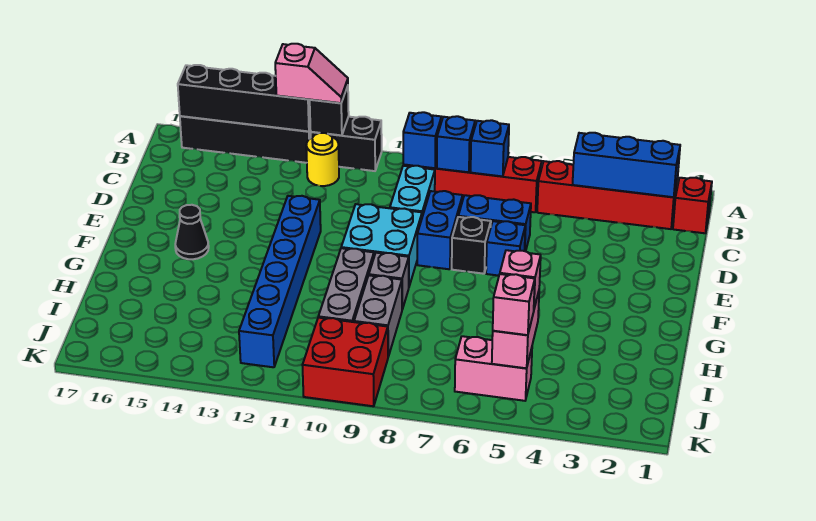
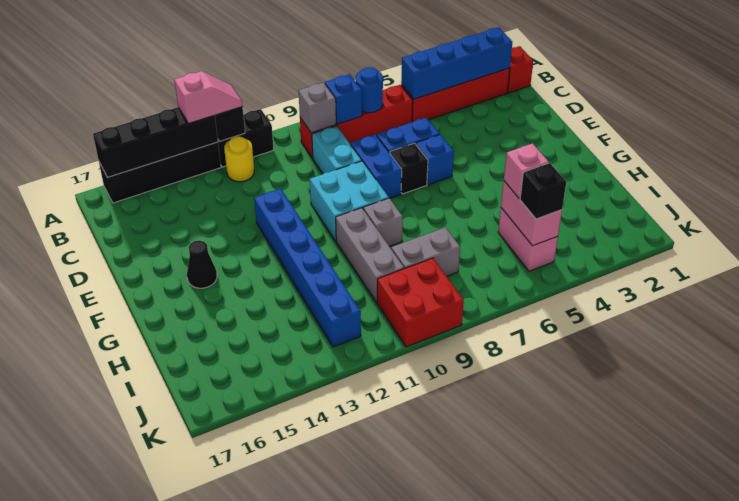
blue 1x3 brick [573,133,680,197] -> blue 1x4 brick [401,27,512,99]
blue 1x1 brick [471,120,509,176] -> blue 1x1 round brick [356,67,383,113]
blue 1x1 brick [403,112,442,168] -> grey 1x1 brick [299,82,336,133]
grey 1x2 brick [354,275,402,357] -> grey 1x2 brick turned to [391,227,460,276]
pink 1x2 brick [455,336,532,401] -> pink 1x2 brick turned to [498,208,558,271]
pink 1x1 brick [493,274,535,335] -> black 1x1 brick [520,163,566,219]

